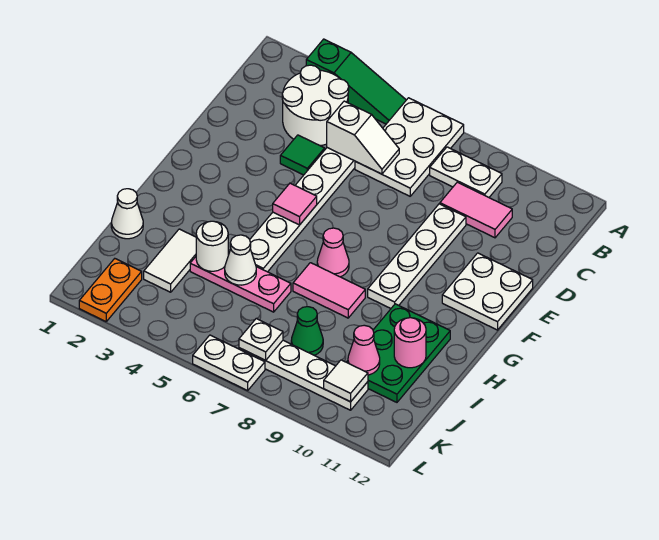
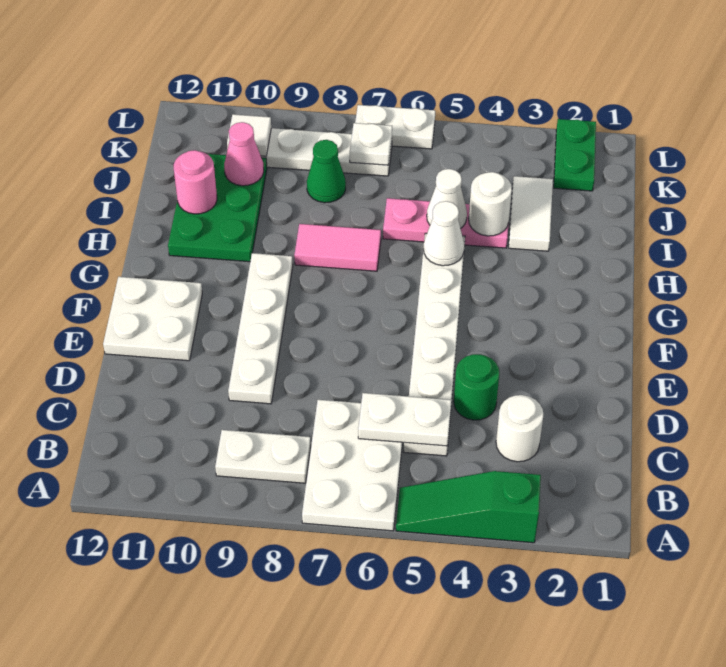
white 2x2 round brick [282,65,349,145] -> white 1x1 round brick [496,395,544,462]
white 1x2 slope [327,101,399,174] -> white 1x2 plate [358,393,451,446]
pink 1x2 tile [440,182,512,238] -> none
green 1x1 tile [280,135,325,175] -> green 1x1 round brick [454,354,499,420]
pink 1x1 tile [273,183,317,225] -> none
pink 1x1 cone [317,228,349,277] -> none
white 1x1 cone [111,189,143,239] -> white 1x1 cone moved to [424,201,464,266]
orange 1x2 plate [79,259,142,321] -> green 1x2 plate [554,119,596,191]

